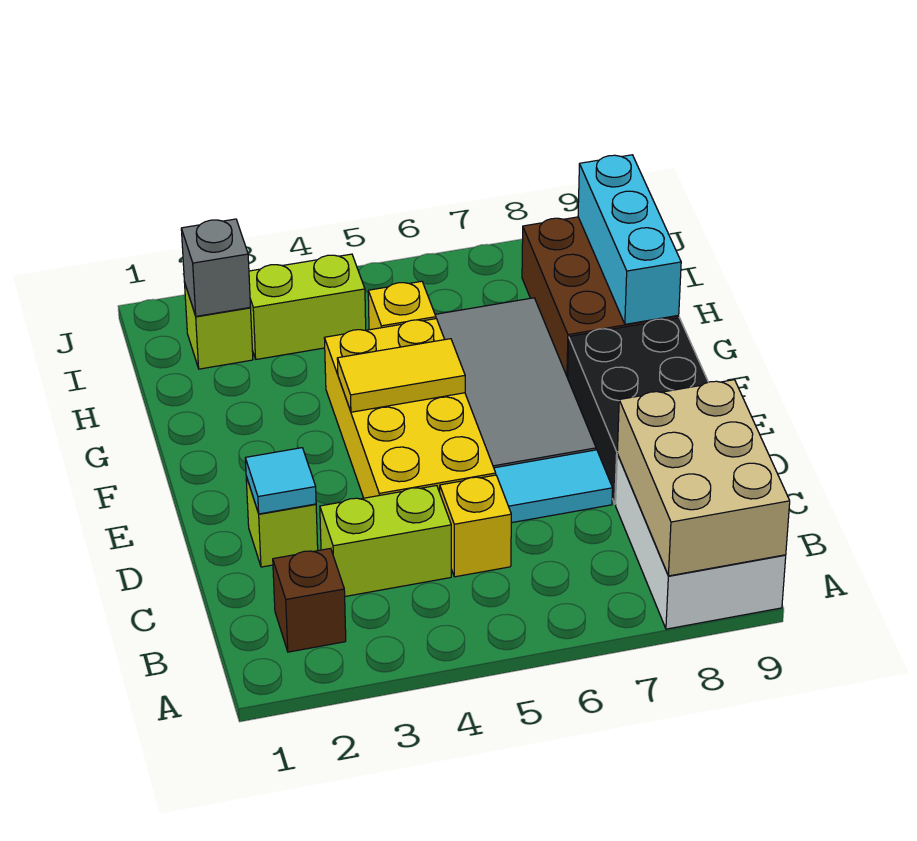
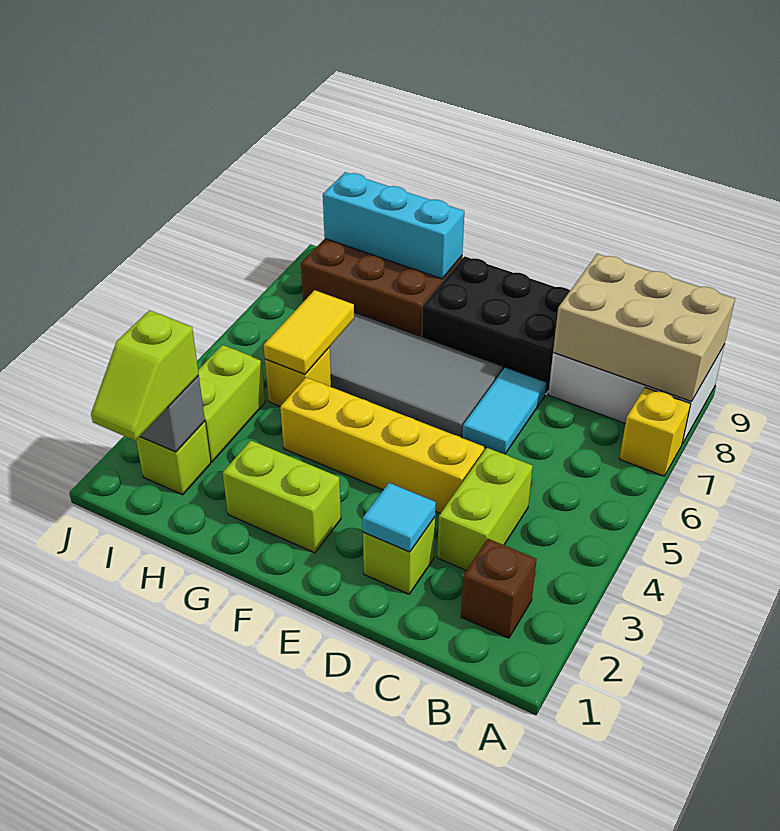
yellow 1x1 brick [440,475,511,577] -> yellow 1x1 brick moved to [619,388,690,476]
yellow 2x4 brick [324,319,496,498] -> yellow 1x4 brick [280,377,484,513]
none -> lime 1x2 brick [223,441,341,553]
yellow 1x2 tile [337,339,465,412] -> yellow 1x2 tile moved to [264,290,354,374]
none -> lime 1x2 slope [91,310,199,441]

